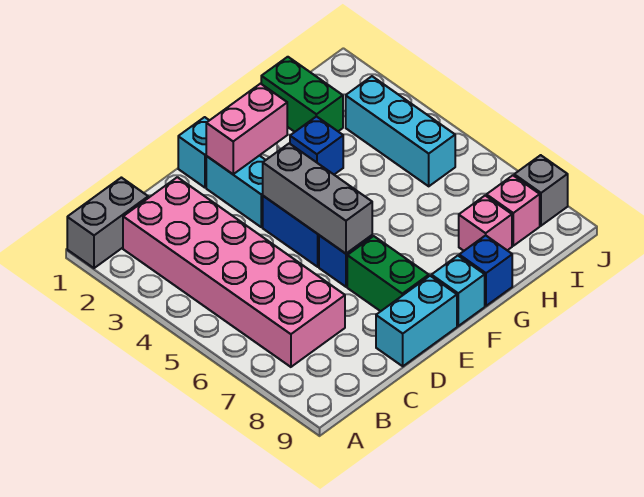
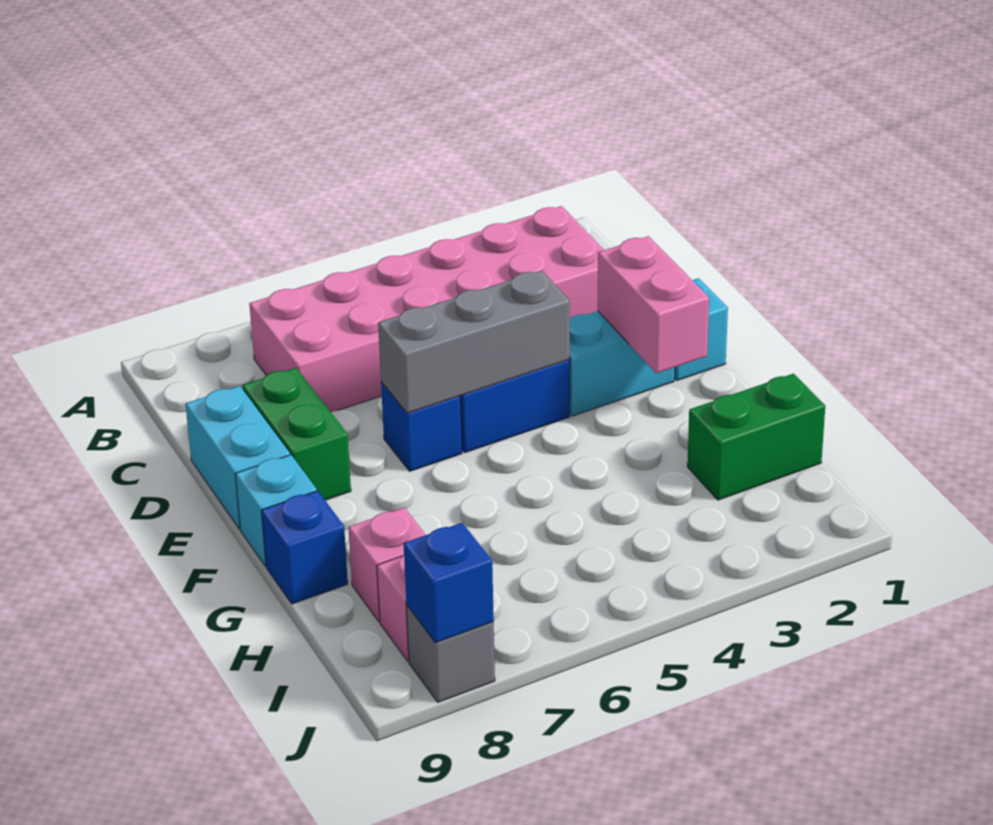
grey 1x2 brick [67,178,148,268] -> none
green 1x2 brick [347,236,429,311] -> green 1x2 brick turned to [243,368,351,500]
blue 1x1 brick [290,116,343,174] -> blue 1x1 brick moved to [404,523,494,643]
cyan 1x3 brick [346,76,455,186] -> none

